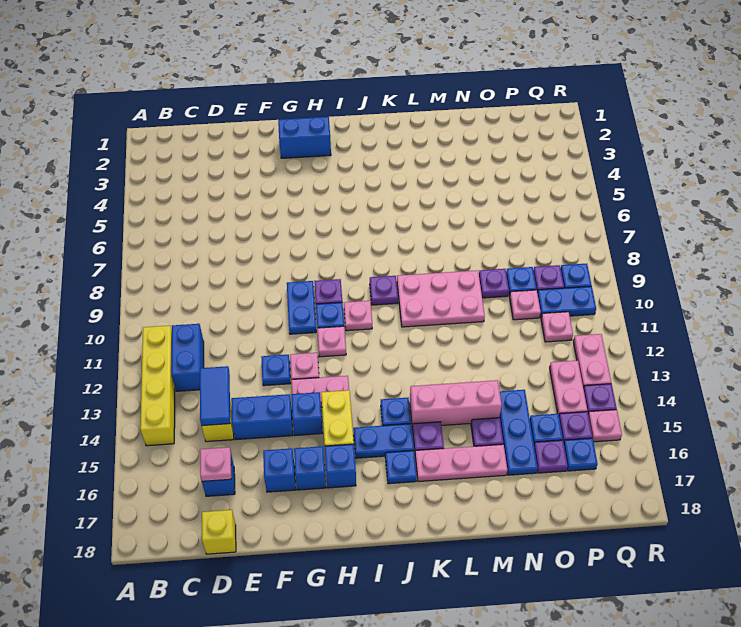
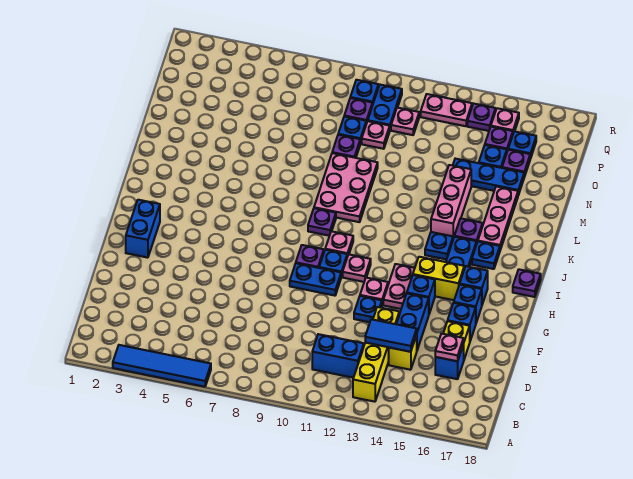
none -> blue 1x4 tile [113,345,211,387]
yellow 1x4 brick [140,326,175,446] -> yellow 1x4 brick turned to [353,307,399,402]
yellow 1x1 brick [202,510,236,554] -> yellow 1x1 brick moved to [443,321,470,359]
purple 1x1 plate [471,418,503,446] -> purple 1x1 plate moved to [513,269,541,297]
pink 1x2 plate [550,360,587,415] -> none

